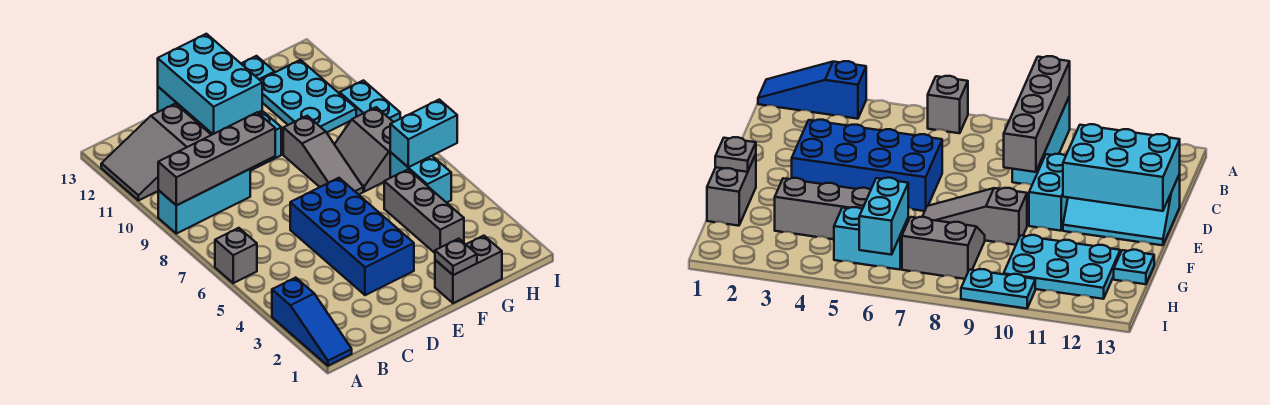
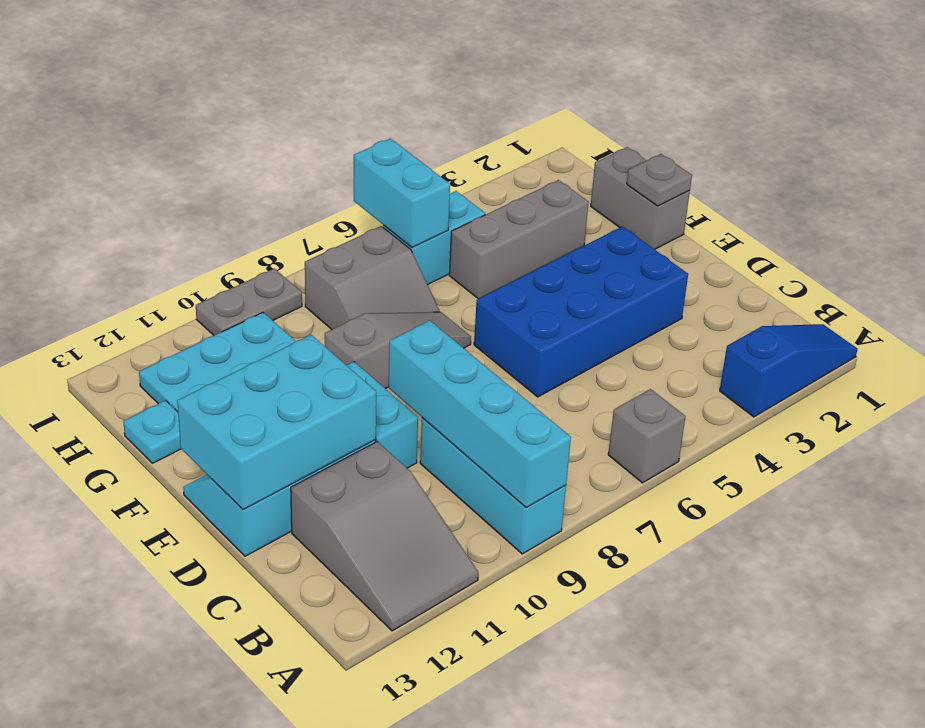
grey 1x4 brick [158,112,275,205] -> cyan 1x4 brick [389,320,571,507]
cyan 1x2 plate [340,80,400,122] -> grey 1x2 plate [196,268,302,335]

